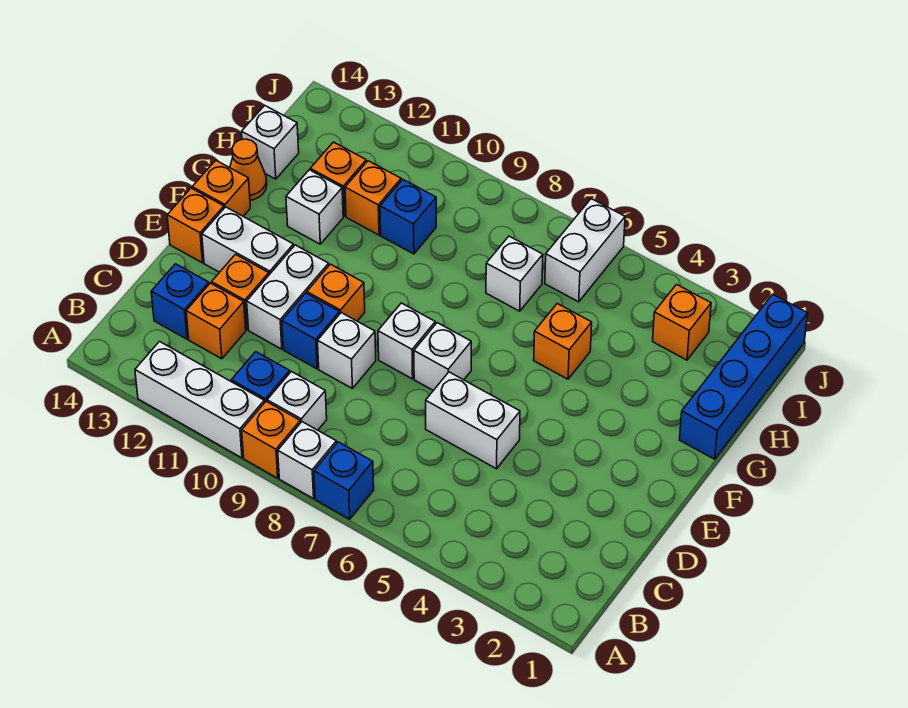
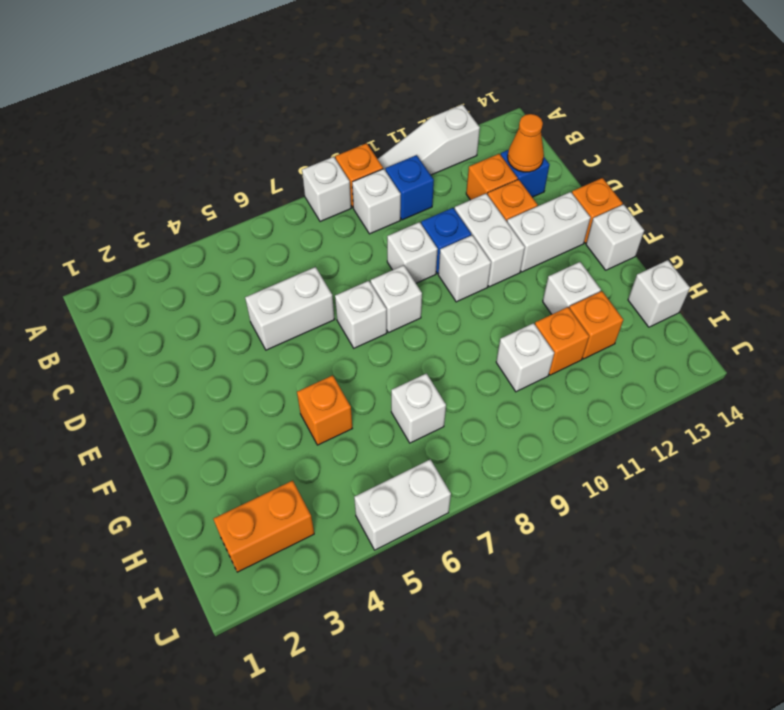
blue 1x1 brick [314,442,374,519] -> none
white 1x3 brick [135,342,264,458] -> white 1x3 slope [378,104,480,175]
orange 1x1 brick [307,264,365,321] -> white 1x1 brick [438,235,491,302]
orange 1x1 brick [192,161,250,216] -> white 1x1 brick [586,204,644,270]
blue 1x4 brick [680,294,808,459] -> none
orange 1x1 cone [230,139,267,200] -> orange 1x1 cone moved to [508,114,544,172]
blue 1x1 brick [380,180,436,254] -> white 1x1 brick [496,323,554,392]
orange 1x1 brick [653,285,711,360] -> orange 1x2 brick [213,481,314,572]
white 1x2 brick [545,199,625,302] -> white 1x2 brick turned to [354,459,451,550]

